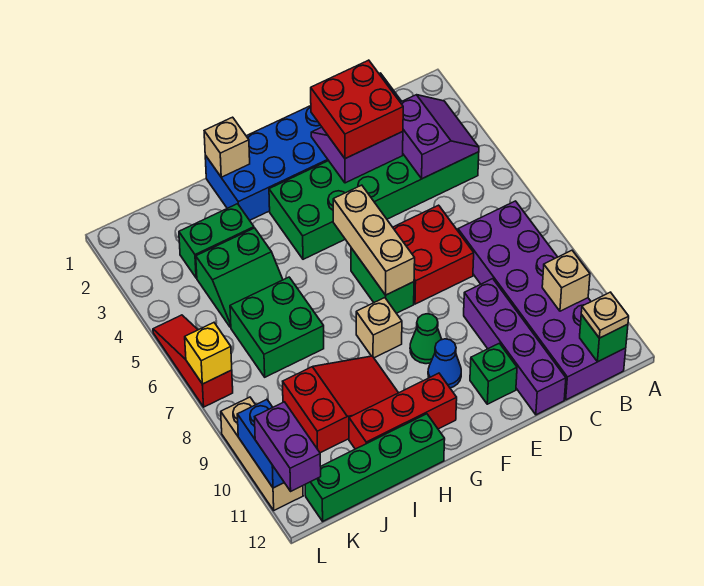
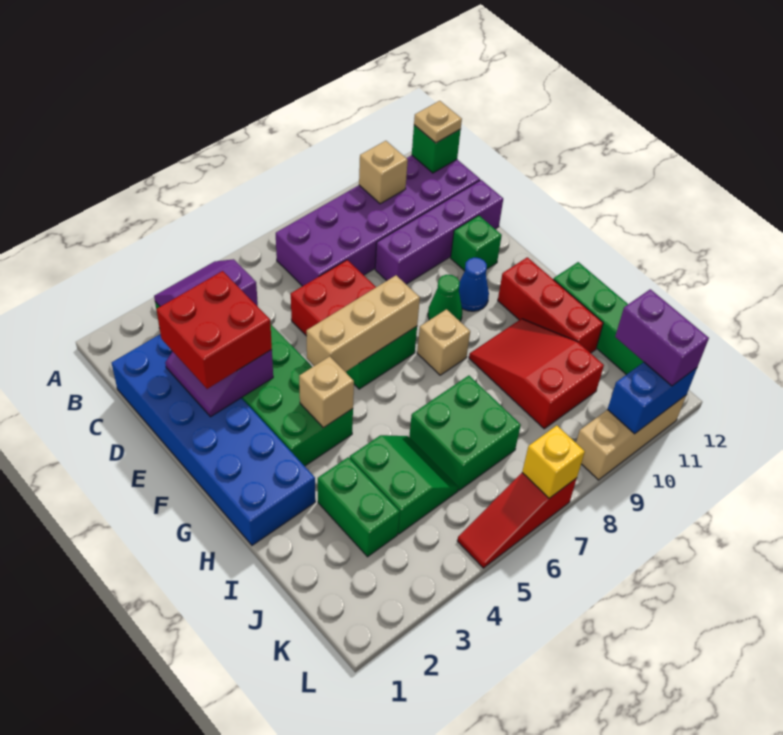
tan 1x1 brick [204,117,250,177] -> tan 1x1 brick moved to [299,356,354,428]
purple 1x2 brick [255,402,321,491] -> purple 1x2 brick turned to [615,289,709,386]

